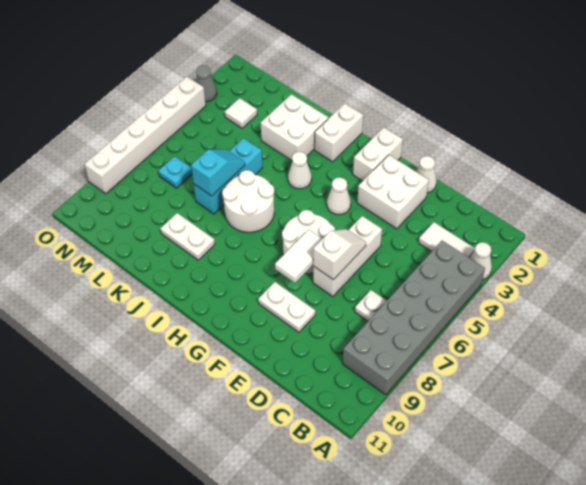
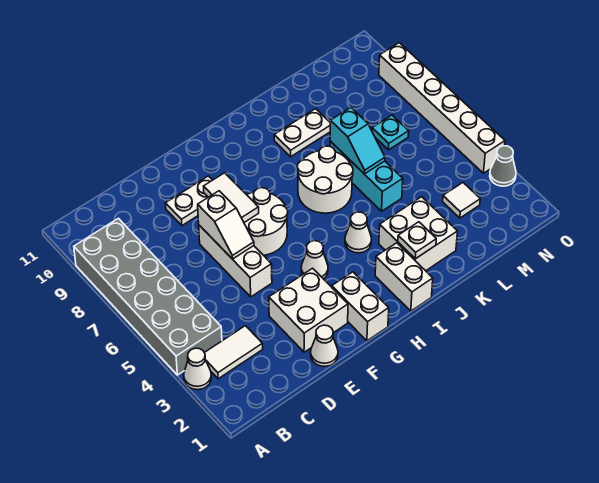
white 1x1 plate [355,290,387,321] -> white 1x1 plate moved to [398,222,436,259]

